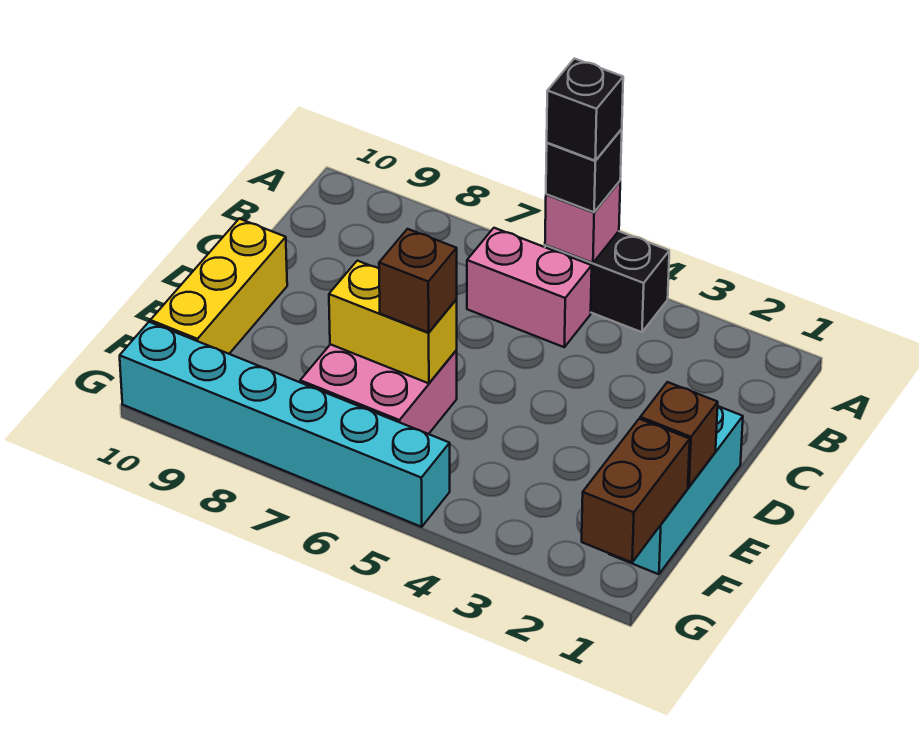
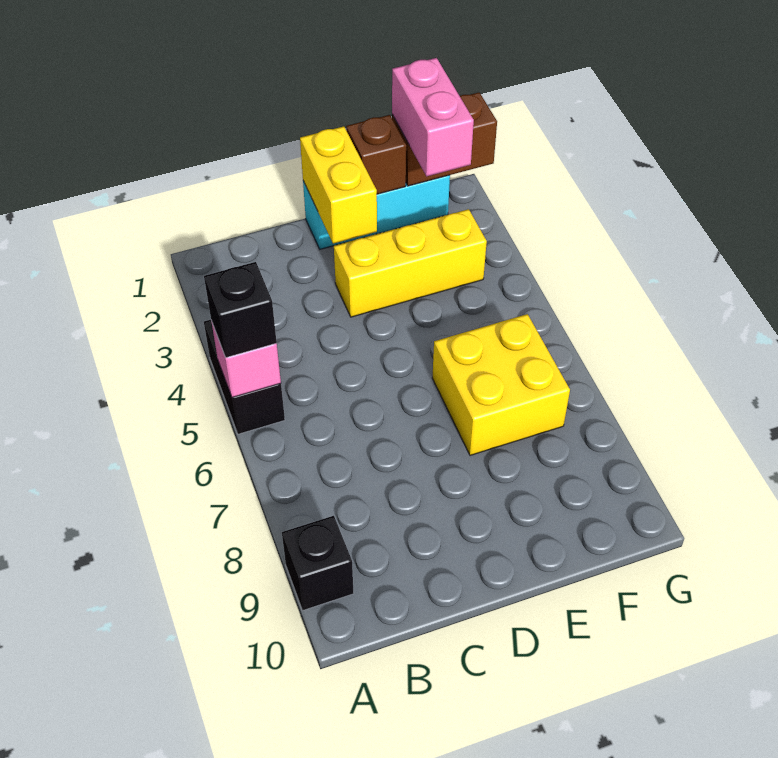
black 1x1 brick [547,59,623,161] -> black 1x1 brick moved to [282,516,354,611]
pink 1x2 brick [467,228,592,347] -> pink 1x2 brick moved to [392,58,474,176]
yellow 1x3 brick [150,219,287,354] -> yellow 1x3 brick moved to [334,209,487,317]
pink 2x2 brick [300,344,457,434] -> yellow 2x2 brick [432,314,570,455]
yellow 1x2 brick [329,261,457,383] -> yellow 1x2 brick moved to [300,126,377,244]
brown 1x1 brick [379,229,457,333] -> none
cyan 1x6 brick [120,322,450,527] -> none

